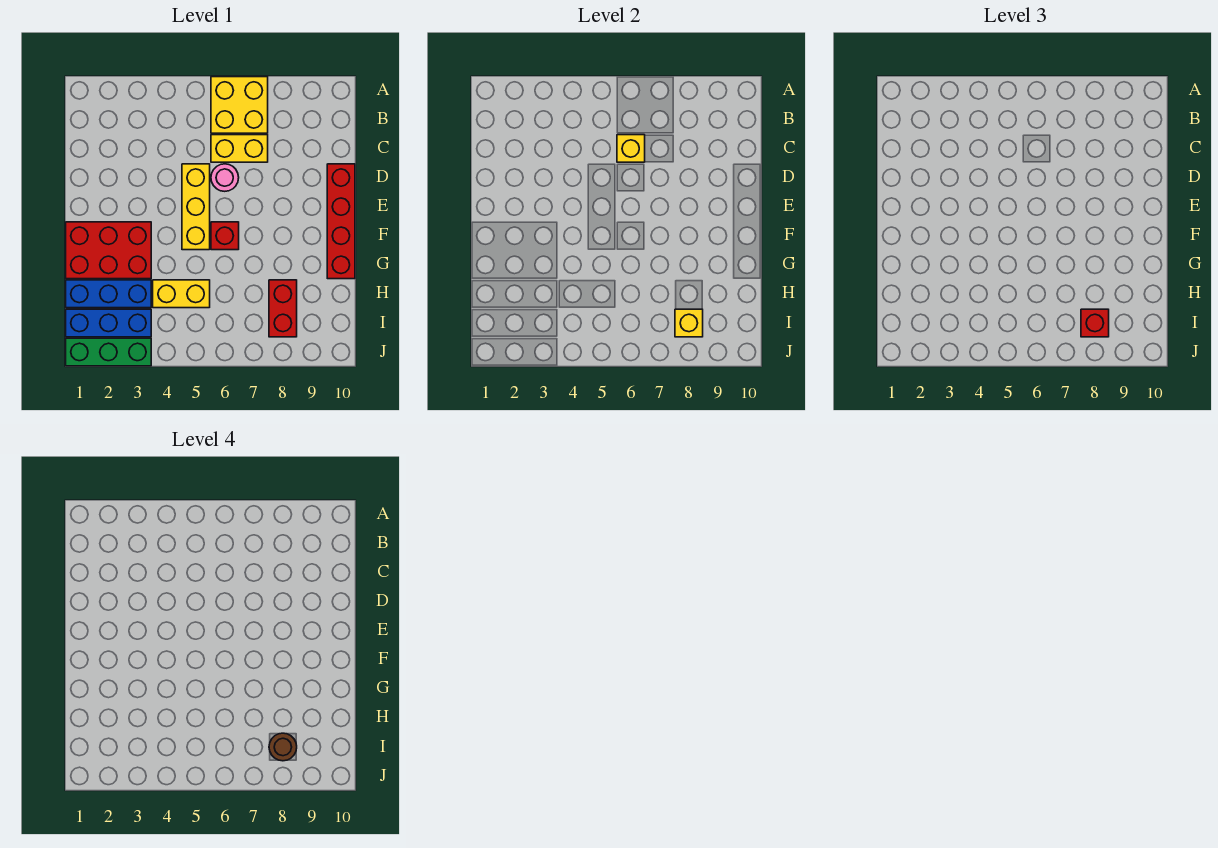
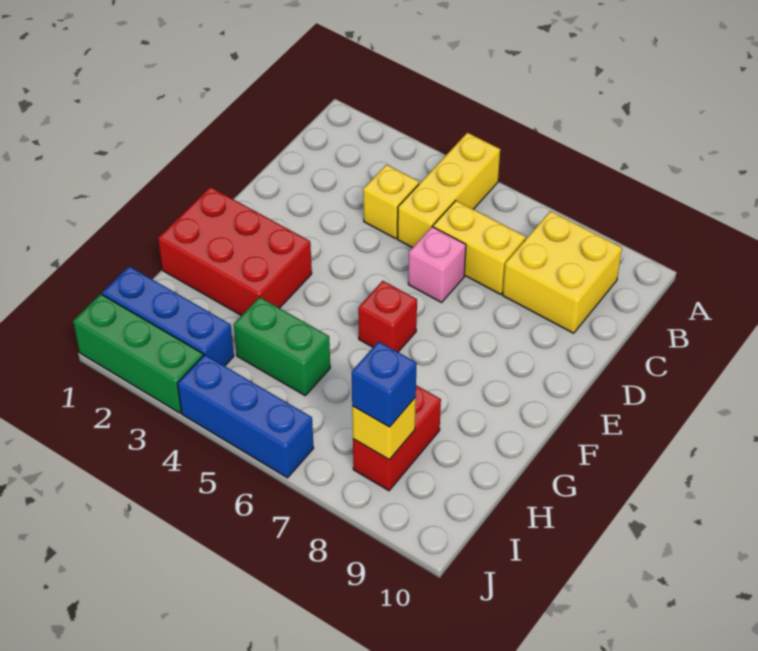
yellow 2x2 brick [211,77,268,133] -> yellow 2x2 brick moved to [503,211,622,333]
yellow 1x1 brick [617,135,645,162] -> yellow 1x1 brick moved to [363,165,419,239]
yellow 1x3 brick [182,164,210,250] -> yellow 1x3 brick moved to [398,133,500,248]
pink 1x1 round brick [211,164,239,191] -> pink 1x1 brick [408,227,466,302]
red 1x4 brick [327,164,355,279] -> none
blue 1x3 brick [66,280,151,308] -> blue 1x3 brick moved to [178,355,314,478]
yellow 1x2 brick [153,280,210,308] -> green 1x2 brick [234,297,330,395]
red 1x1 brick [1081,309,1109,337] -> blue 1x1 brick [352,341,417,427]
brown 1x1 round brick [269,733,297,761] -> none

